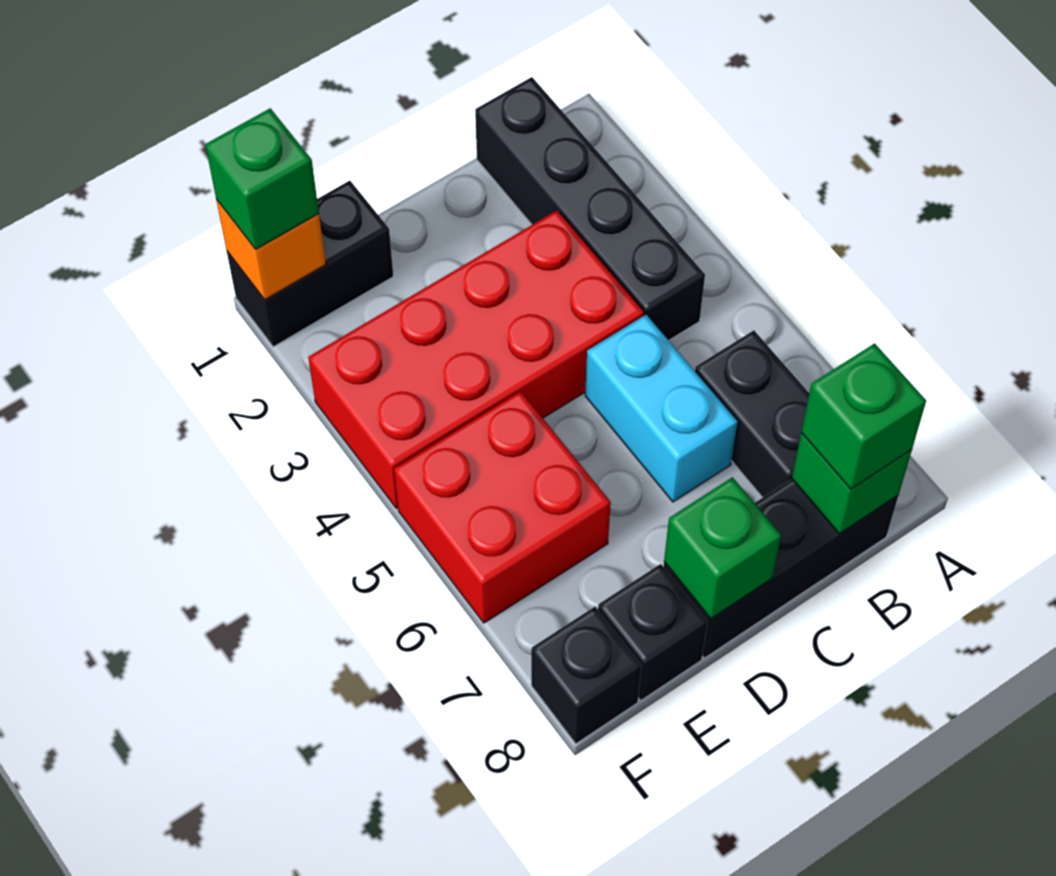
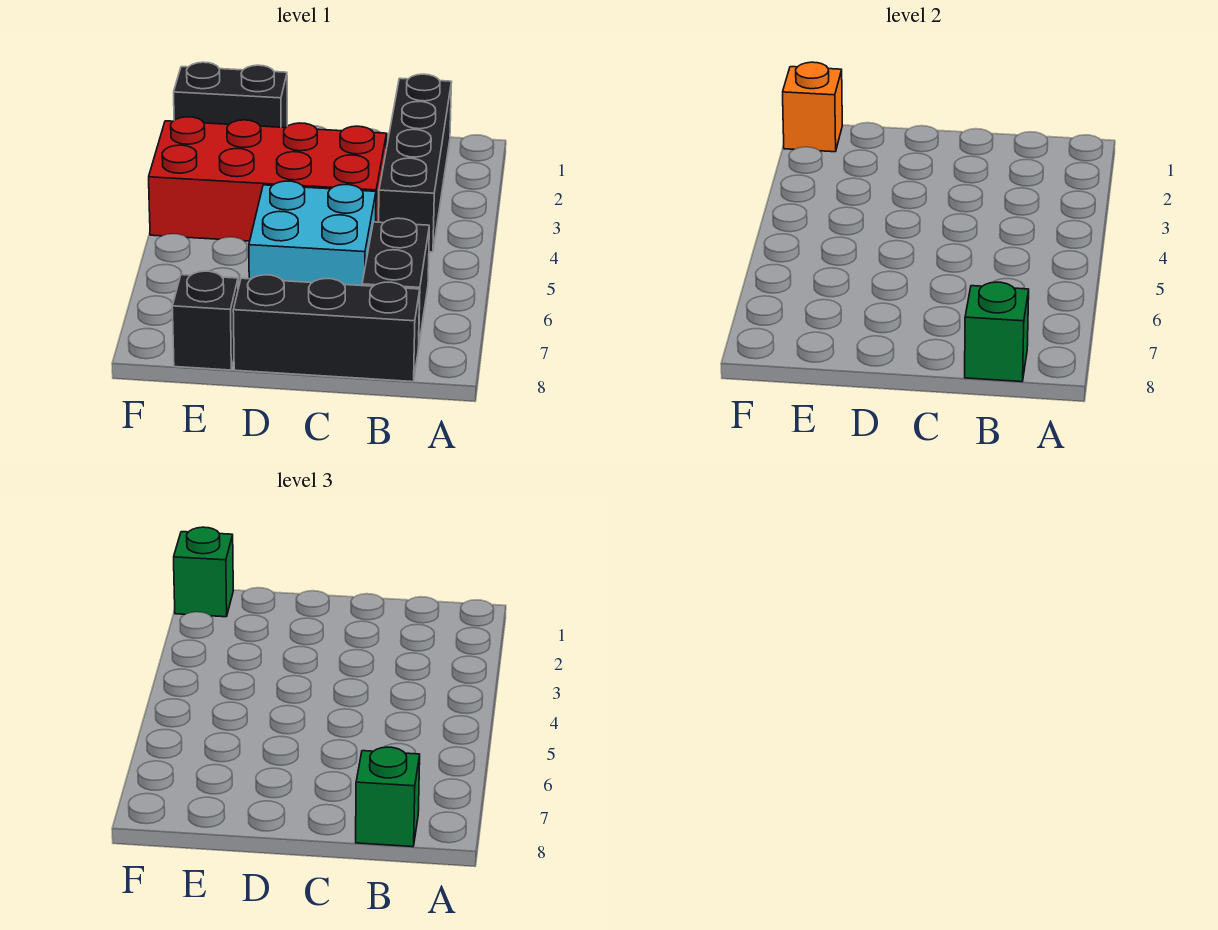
cyan 1x2 brick [585,315,738,502] -> cyan 2x2 brick [249,181,376,286]
green 1x1 brick [664,477,781,619] -> none
red 2x2 brick [394,391,611,623] -> none
black 1x1 brick [531,607,641,744] -> none

